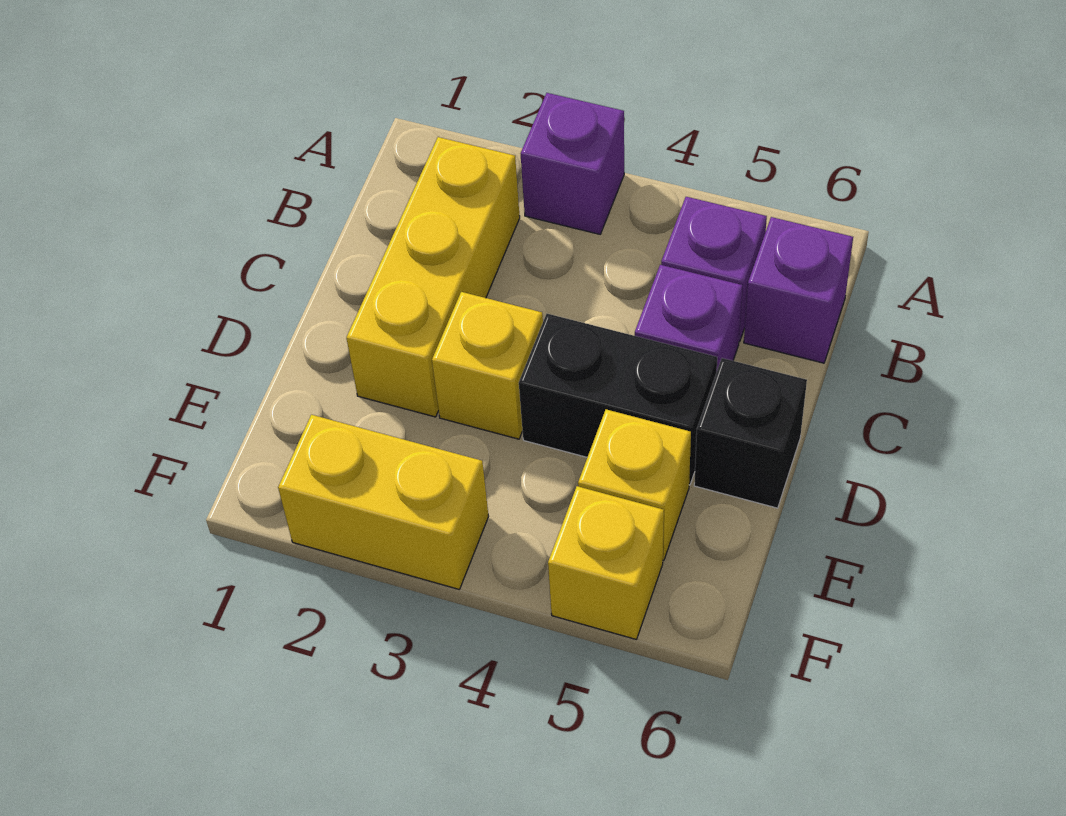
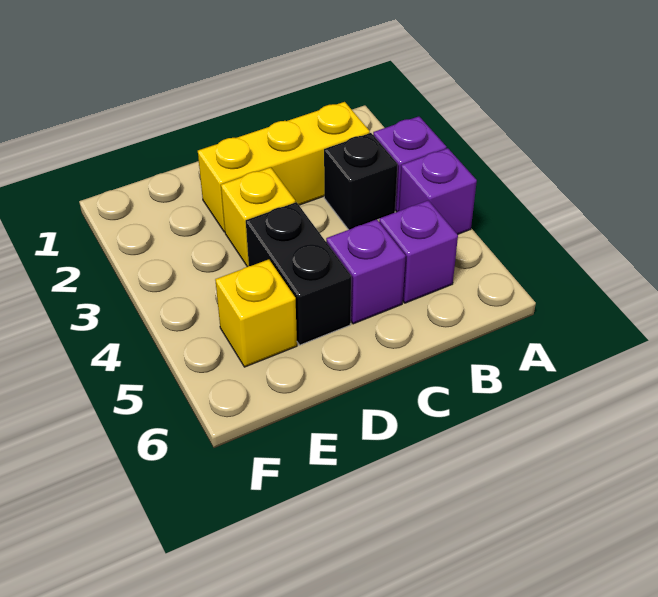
purple 1x1 brick [744,217,853,363] -> purple 1x1 brick moved to [399,148,477,234]
black 1x1 brick [694,358,807,508] -> black 1x1 brick moved to [324,133,398,230]
yellow 1x2 brick [278,415,489,589] -> none
yellow 1x1 brick [548,486,664,639] -> none

